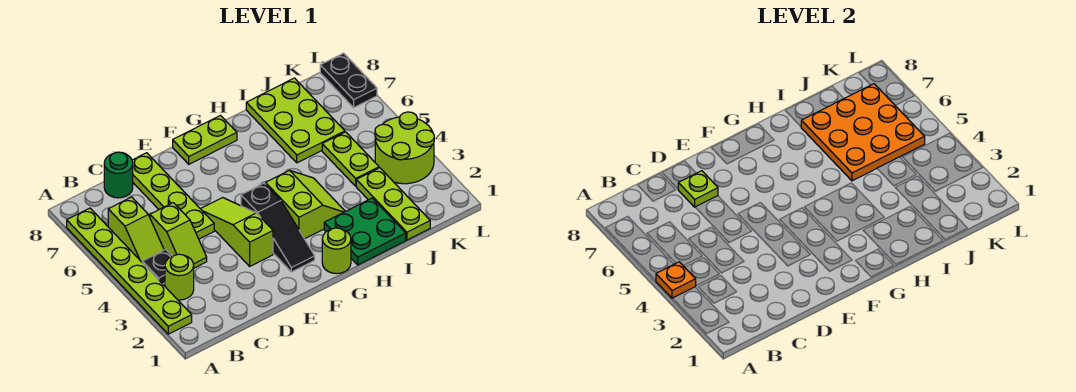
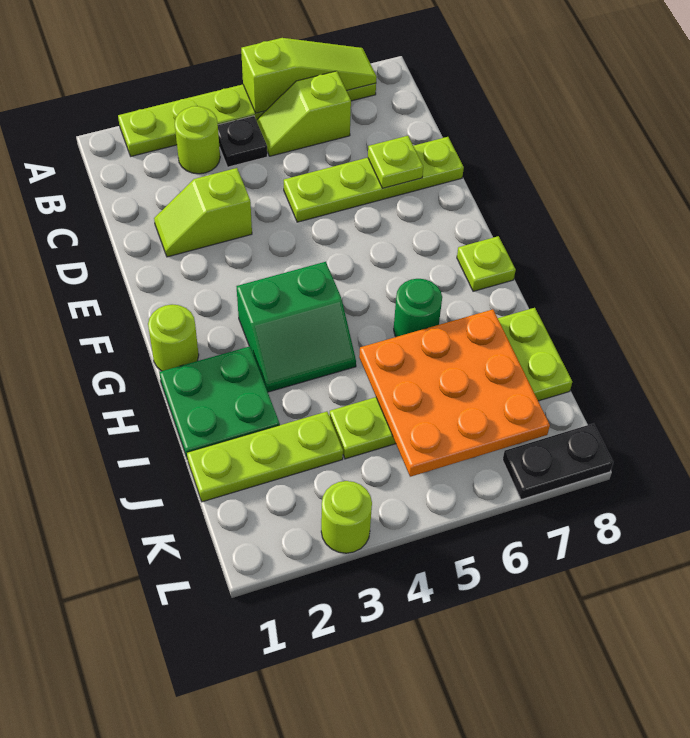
orange 1x1 plate [656,262,696,298] -> none
lime 1x2 slope [150,203,207,268] -> lime 1x2 slope moved to [154,168,252,257]
green 1x1 round brick [104,152,133,198] -> green 1x1 round brick moved to [394,279,442,337]
lime 1x3 slope [201,198,273,266] -> lime 1x3 slope moved to [241,38,377,113]
black 1x3 slope [241,183,315,272] -> none
lime 1x2 plate [173,116,237,164] -> lime 1x1 plate [457,236,516,291]
lime 2x2 slope [266,170,345,239] -> green 2x2 slope [237,262,356,392]
lime 2x2 round brick [375,112,434,184] -> lime 1x1 round brick [321,481,372,553]

